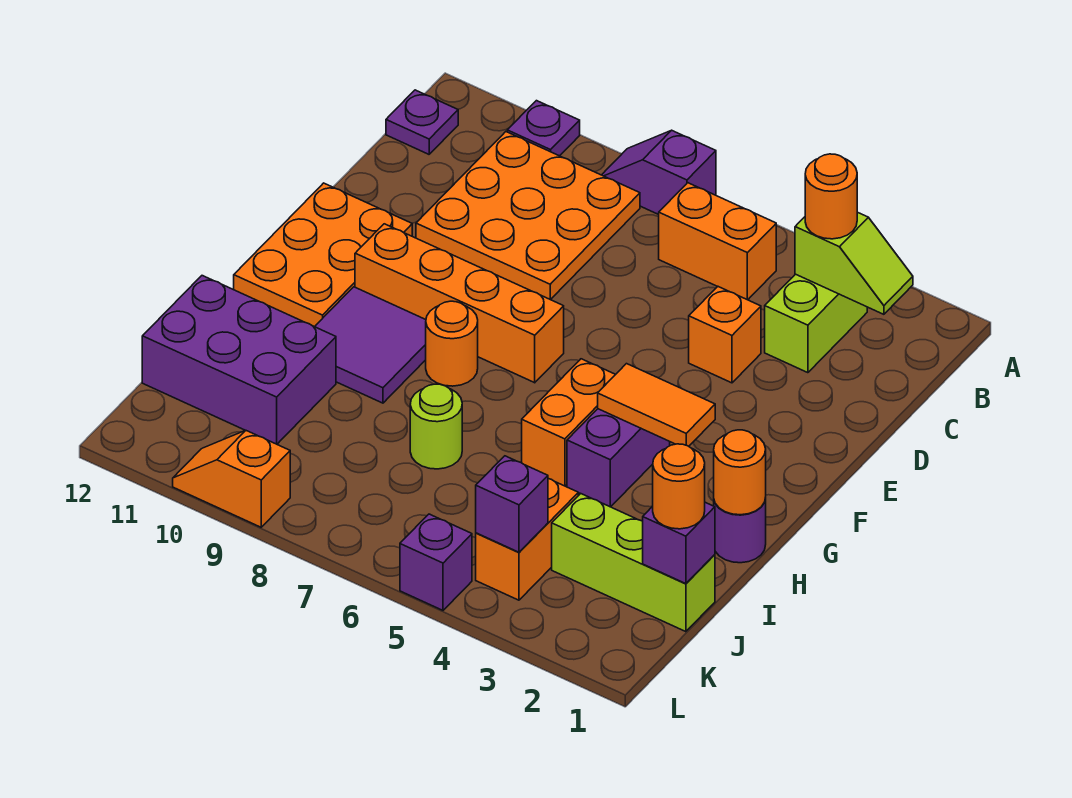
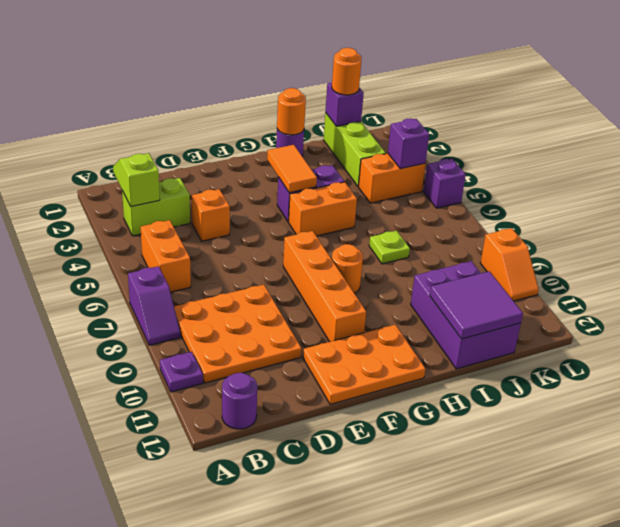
orange 1x1 round brick [805,154,857,239] -> none
purple 1x1 plate [386,90,458,154] -> purple 1x1 round brick [222,373,257,429]
purple 2x2 tile [315,287,426,403] -> purple 2x2 tile moved to [430,271,523,339]
lime 1x1 round brick [410,384,462,469] -> lime 1x1 plate [369,231,410,264]

